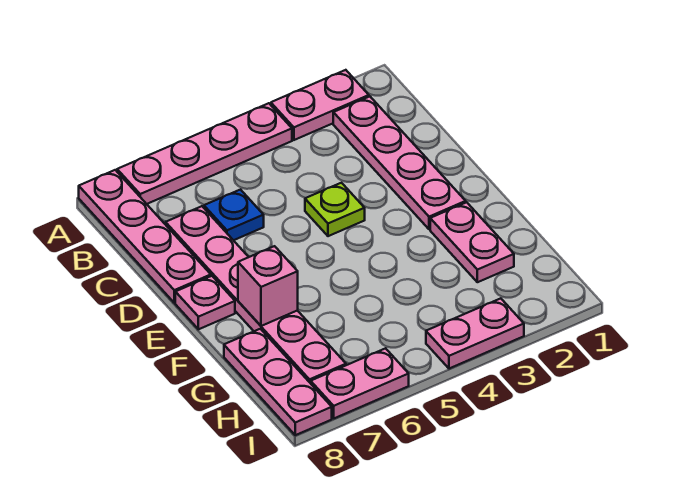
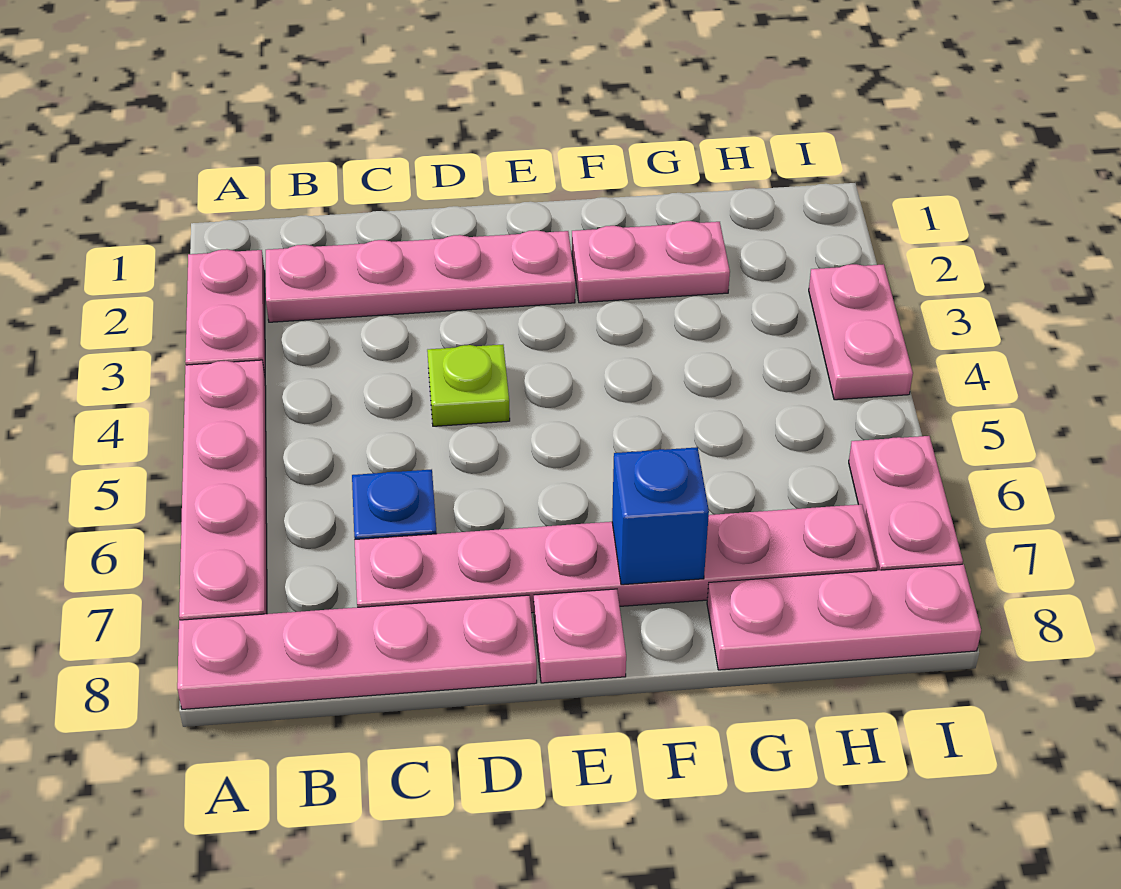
pink 1x1 brick [238,246,298,326] -> blue 1x1 brick [612,447,709,585]

